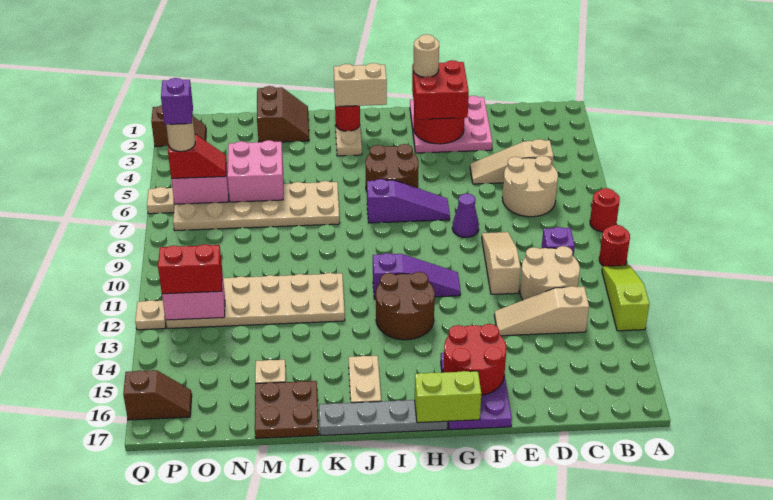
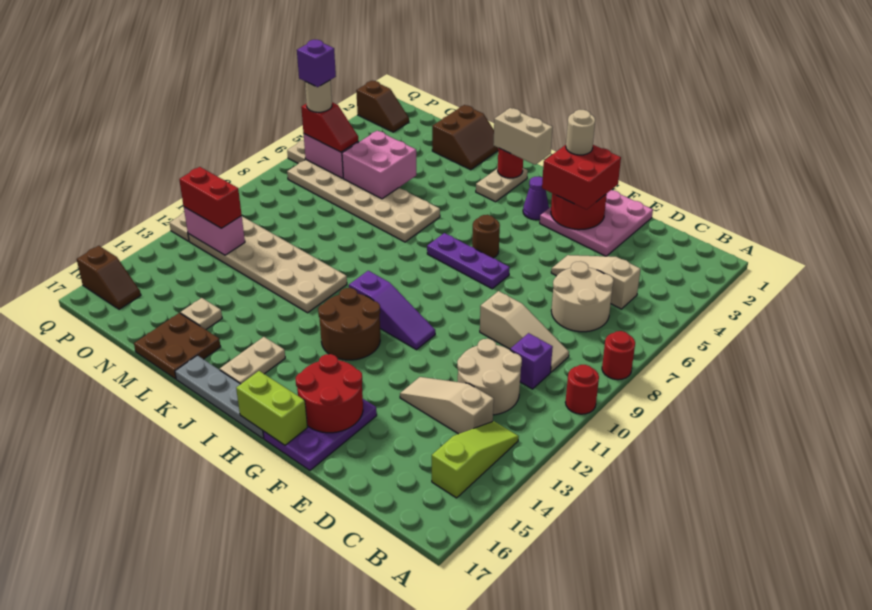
lime 1x3 slope [602,265,649,331] -> lime 1x3 slope moved to [432,421,519,498]
tan 1x3 slope [482,232,521,294] -> tan 1x3 slope turned to [480,291,569,372]
purple 1x1 cone [452,194,479,237] -> purple 1x1 cone moved to [523,177,549,220]
purple 1x3 slope [367,179,450,223] -> purple 1x3 plate [427,233,510,289]
brown 2x2 round brick [366,144,419,191] -> brown 1x1 round brick [472,215,500,258]

